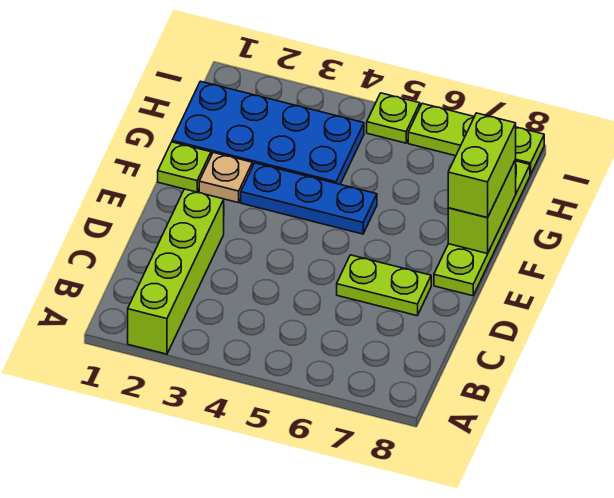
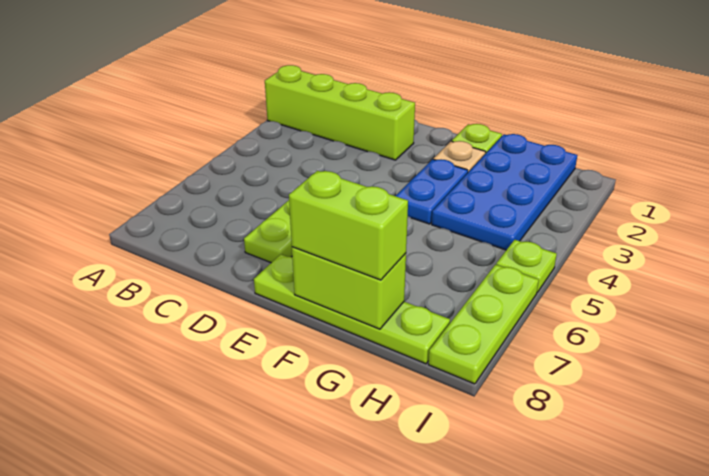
blue 1x3 plate [241,163,377,234] -> blue 1x2 plate [396,159,468,224]

